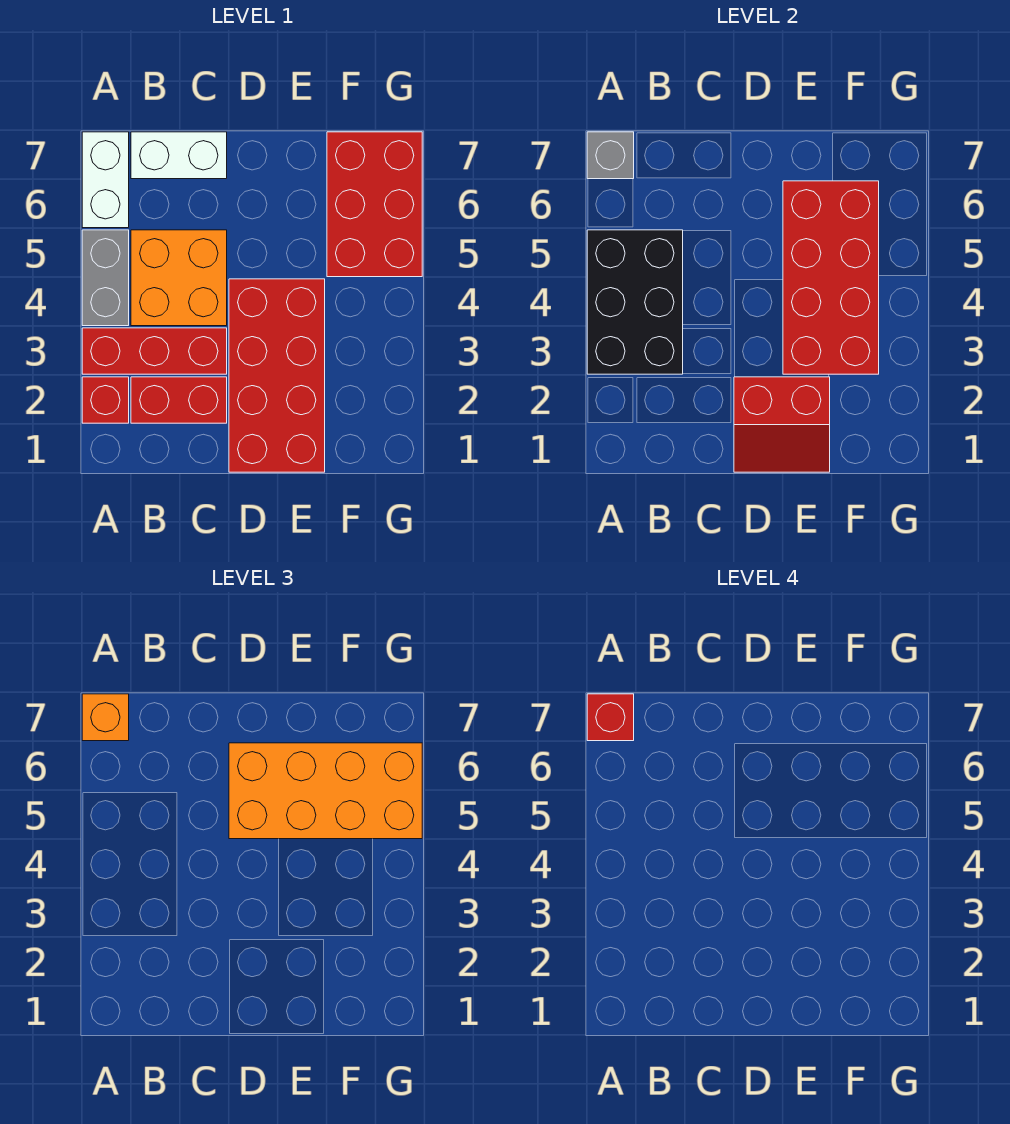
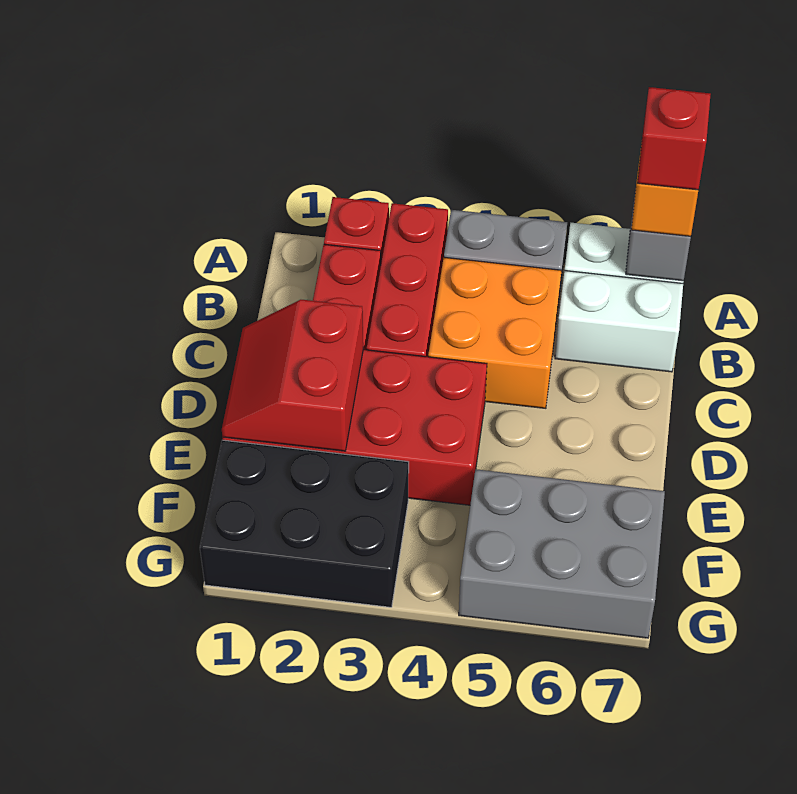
black 2x3 brick [587,230,683,374] -> black 2x3 brick moved to [200,440,409,607]
white 1x2 brick [131,132,227,179] -> white 1x2 brick turned to [555,271,683,372]
orange 2x4 brick [229,743,422,839] -> none
red 2x4 brick [783,181,879,374] -> none
red 2x3 brick [327,132,422,277] -> grey 2x3 brick [459,469,665,638]

